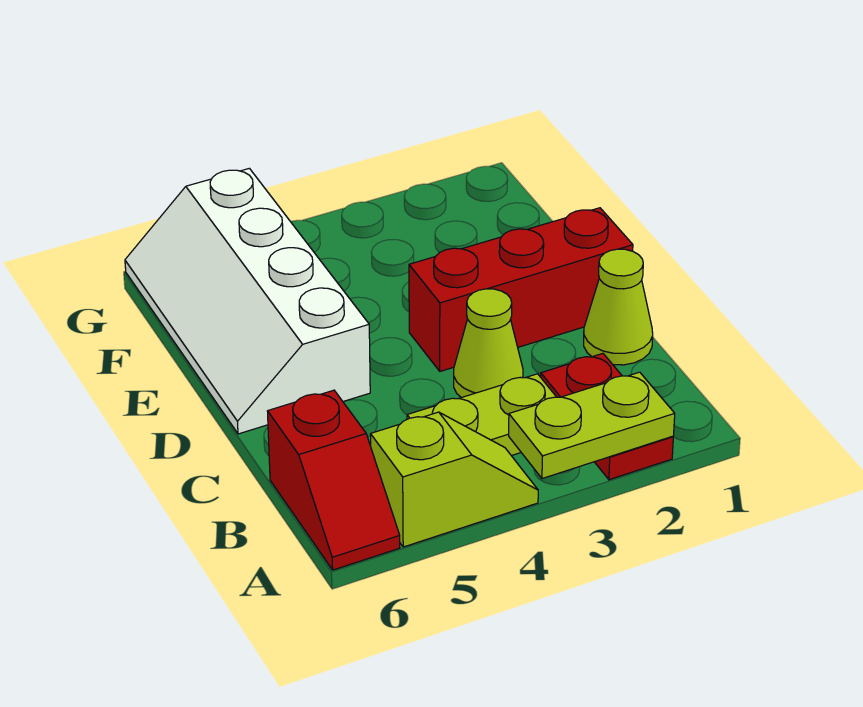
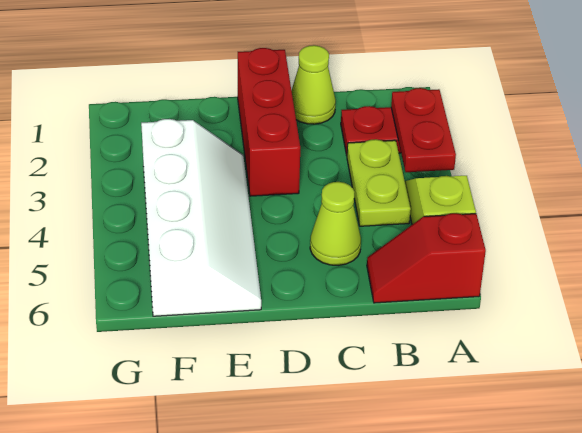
lime 1x2 plate [509,372,675,479] -> red 1x2 plate [391,88,456,172]
red 1x2 slope [267,390,400,570] -> red 1x2 slope turned to [367,213,486,303]
lime 1x1 cone [454,289,523,398] -> lime 1x1 cone moved to [310,182,361,266]
white 2x4 slope [125,168,370,434] -> white 2x4 slope turned to [141,119,261,316]

